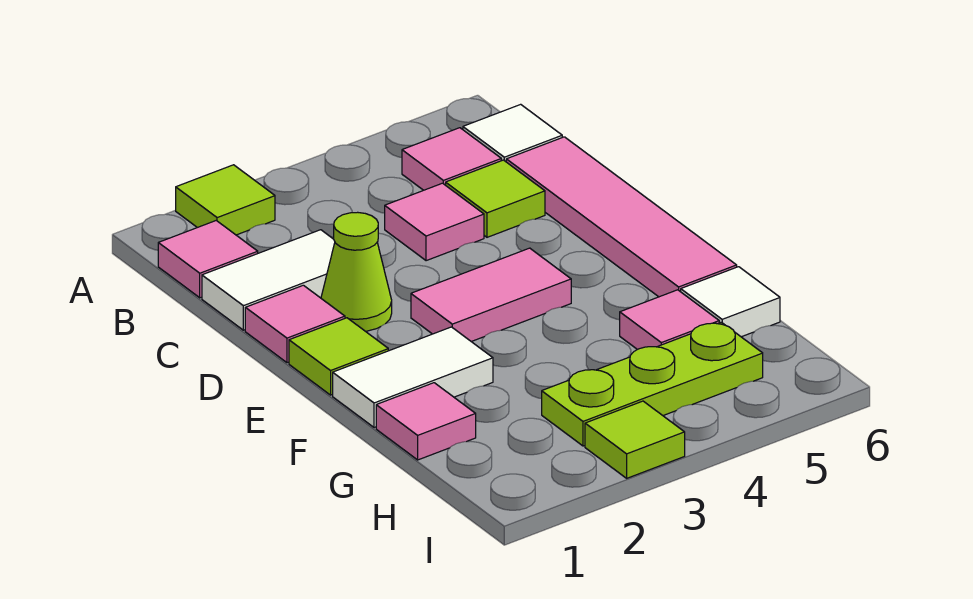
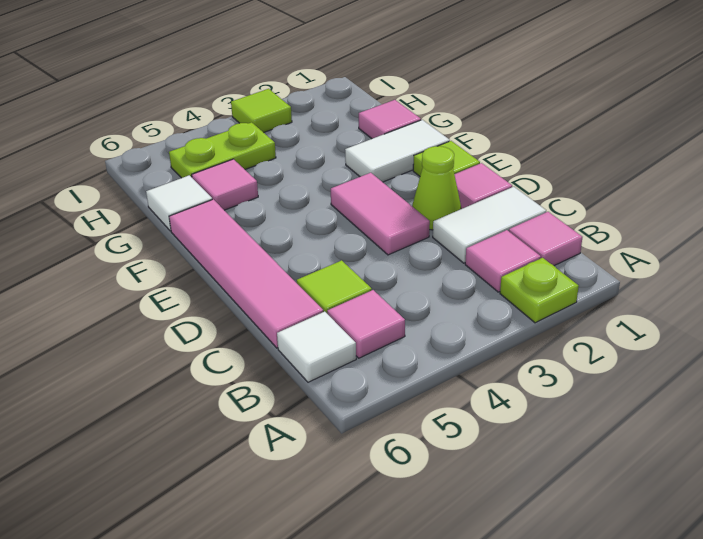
lime 1x1 tile [176,165,275,235] -> lime 1x1 plate [500,258,579,323]
pink 1x1 tile [385,183,484,261] -> pink 1x1 tile moved to [465,230,541,292]
pink 1x2 tile [411,248,571,342] -> pink 1x2 tile turned to [331,173,430,255]
lime 1x3 plate [542,322,763,446] -> lime 1x2 plate [169,122,276,178]

